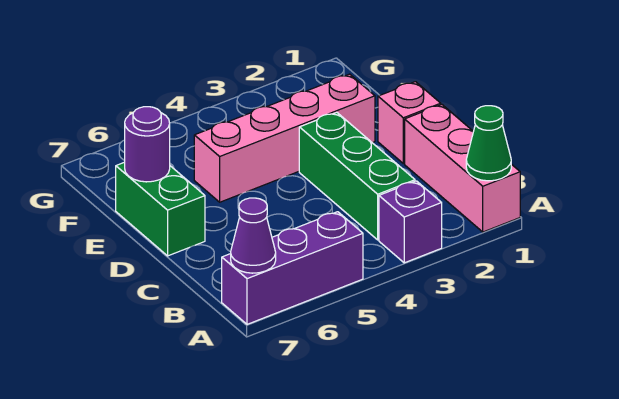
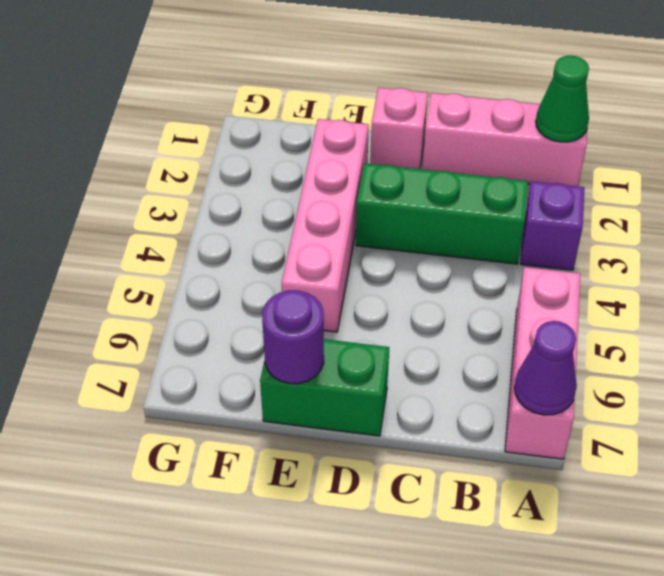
purple 1x3 brick [222,212,363,324] -> pink 1x3 brick [505,267,580,459]

